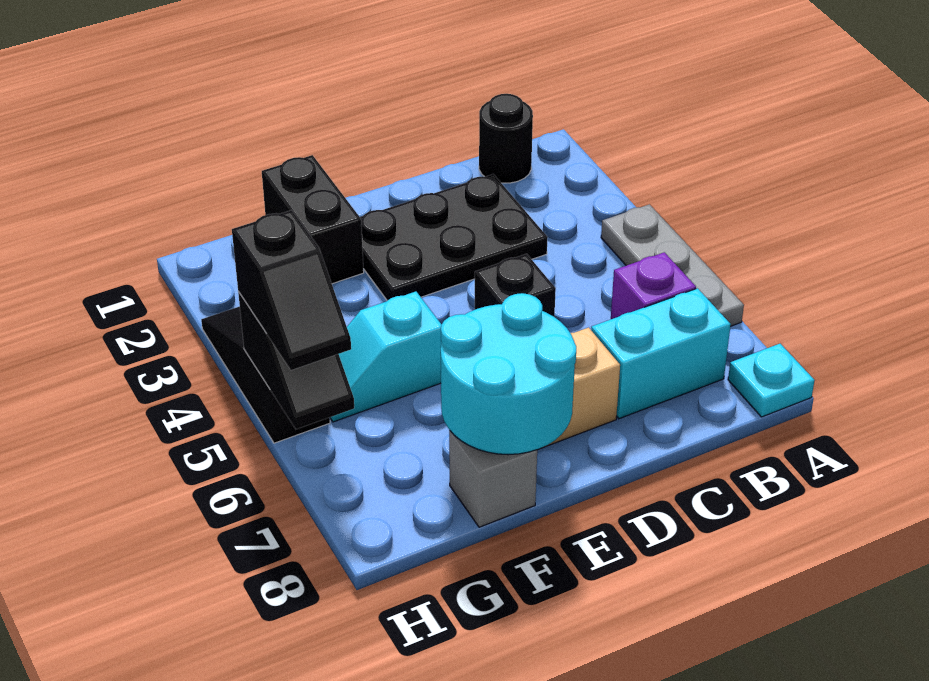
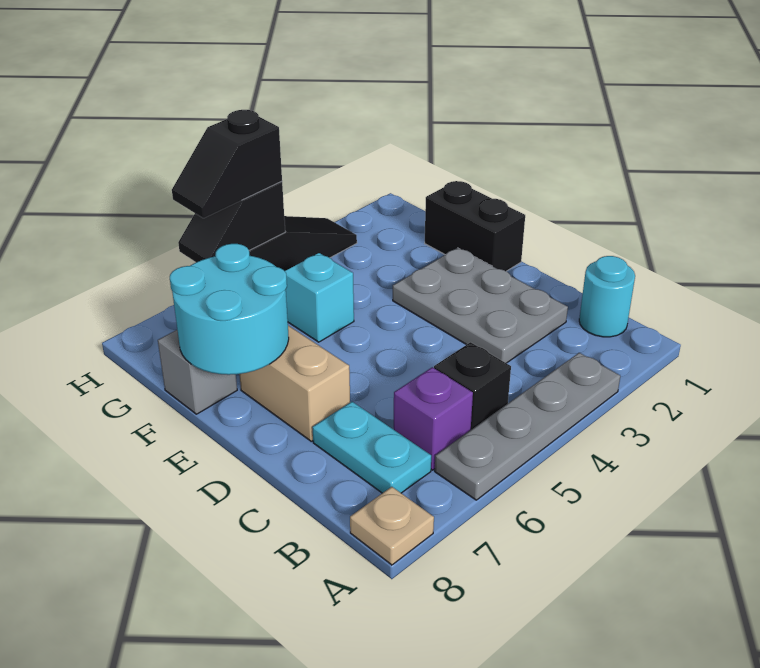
grey 1x3 plate [601,204,744,326] -> grey 1x4 plate [435,353,620,500]
cyan 1x1 plate [728,344,815,417] -> tan 1x1 plate [350,487,434,565]
black 1x1 round brick [479,94,533,183] -> cyan 1x1 round brick [579,256,635,337]
cyan 1x2 brick [591,288,731,419] -> cyan 1x2 plate [312,402,431,493]
black 2x3 plate [360,174,548,301] -> grey 2x3 plate [393,248,568,363]
black 1x1 brick [475,254,556,316] -> black 1x1 brick moved to [434,342,511,430]
black 1x2 brick [262,155,364,284] -> black 1x2 brick turned to [425,181,525,271]

